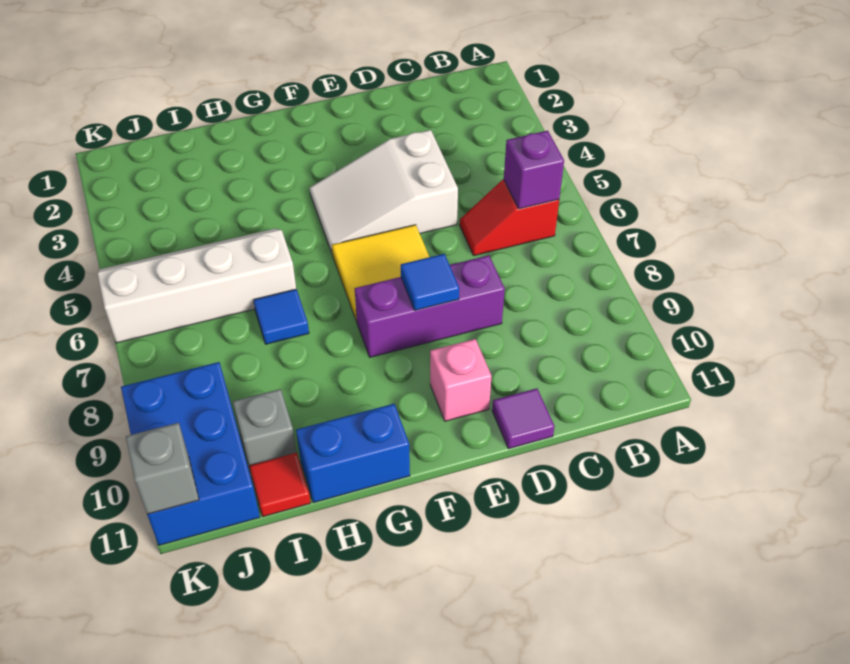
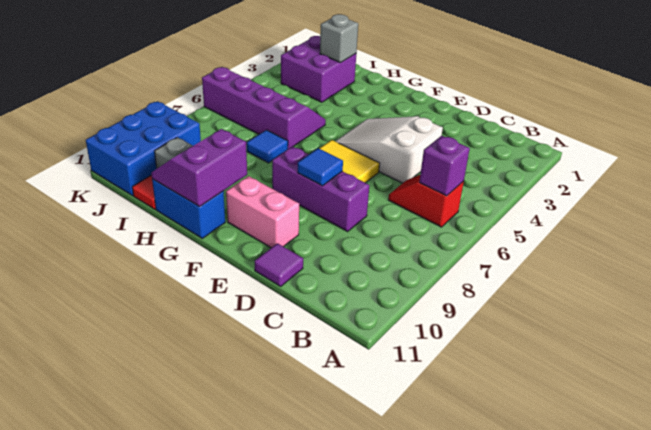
pink 1x1 brick [430,339,492,421] -> pink 1x2 brick [226,176,299,248]
none -> purple 2x2 slope [151,129,247,207]
white 2x4 slope [97,229,296,343] -> purple 2x4 slope [202,67,326,149]
none -> purple 2x2 brick [281,36,356,102]
grey 1x1 brick [126,423,199,514] -> grey 1x1 brick moved to [320,14,358,63]

